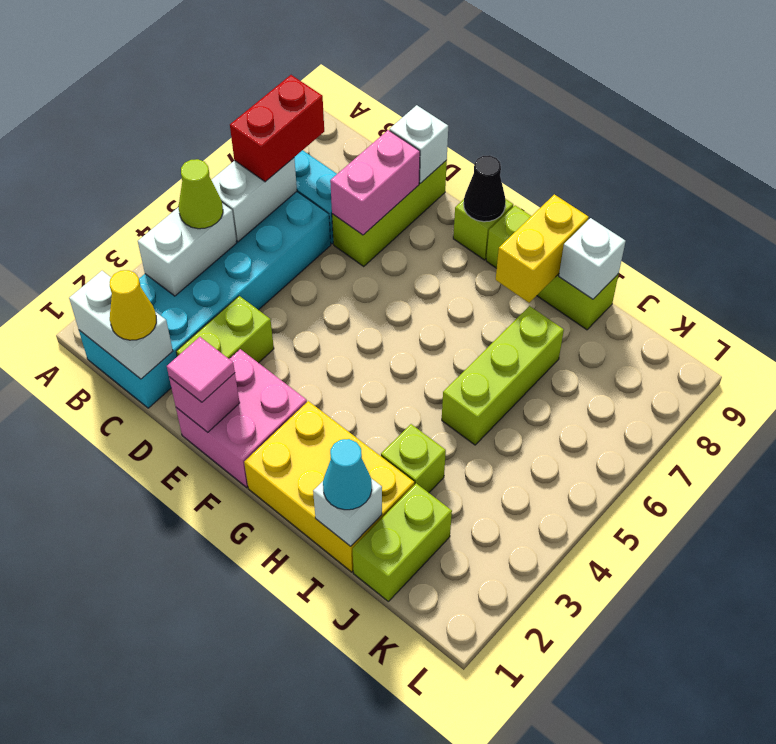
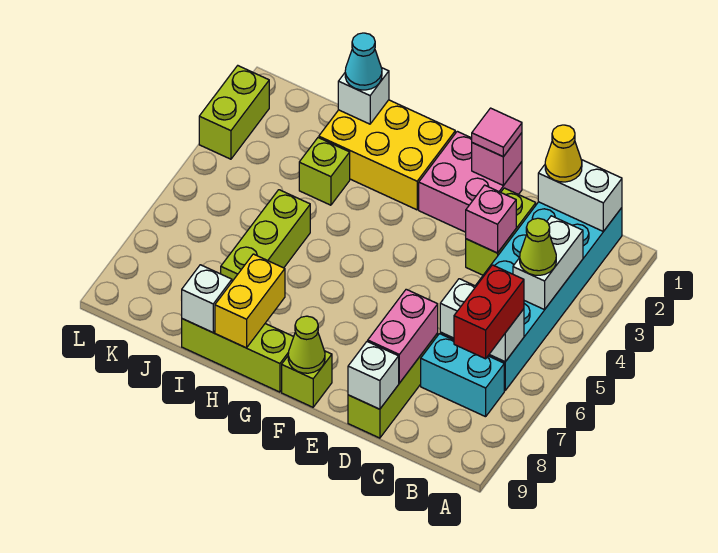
white 1x2 brick [212,158,297,242] -> white 1x2 brick turned to [440,279,524,362]
none -> pink 1x1 brick [466,185,516,253]
black 1x1 cone [464,155,506,222] -> lime 1x1 cone [288,316,325,373]
lime 1x2 brick [353,483,452,601] -> lime 1x2 brick moved to [199,66,269,159]

